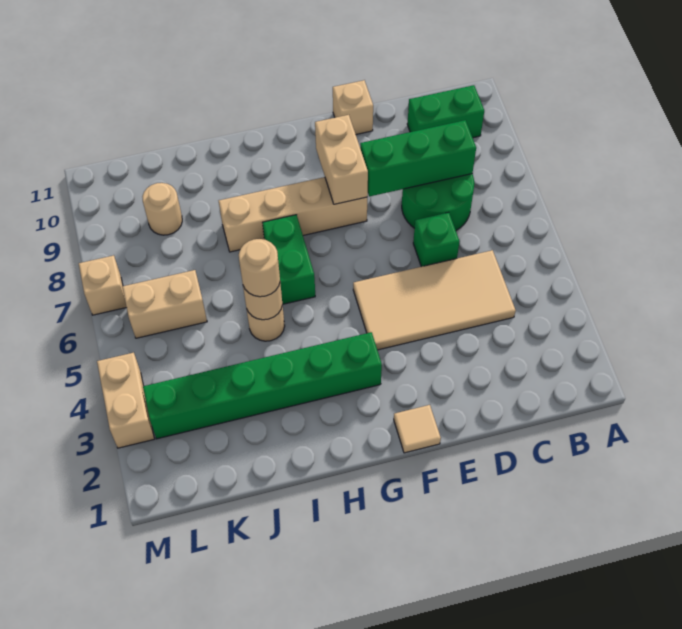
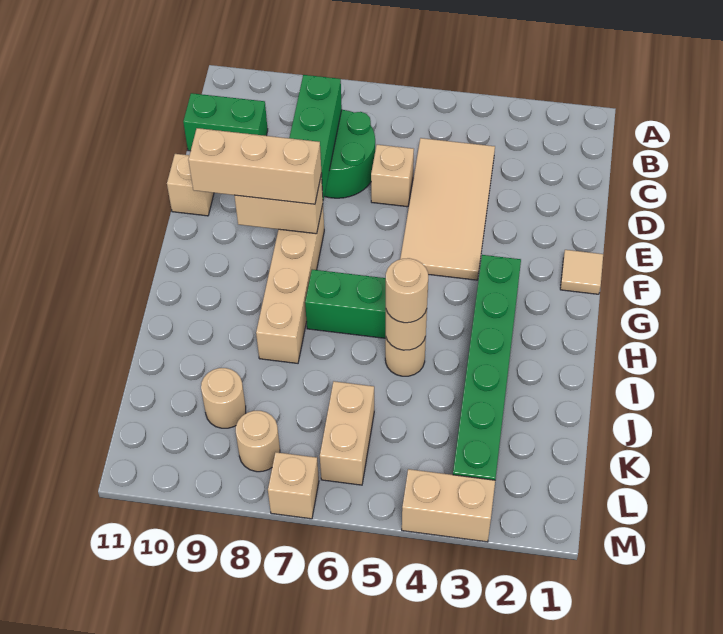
green 1x2 brick [407,85,484,138] -> green 1x2 brick turned to [183,93,268,151]
green 1x1 brick [413,212,460,267] -> tan 1x1 brick [371,145,414,207]
none -> tan 1x3 brick [188,128,321,204]
none -> tan 1x1 round brick [236,411,280,472]

